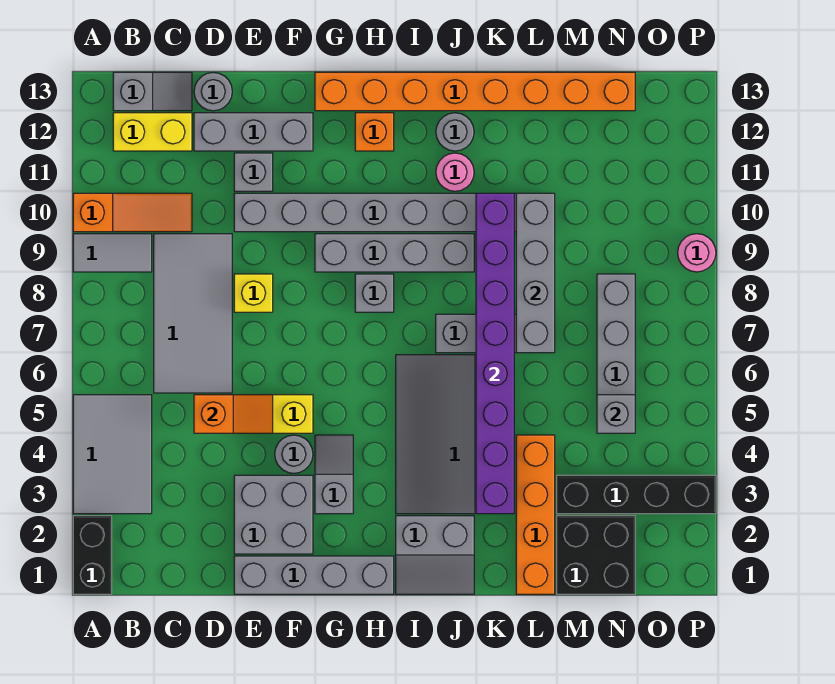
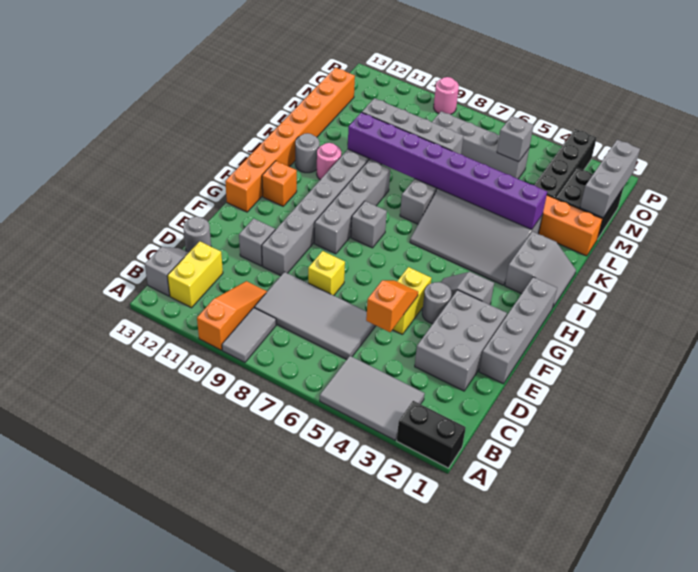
grey 1x3 brick [194,113,313,151] -> grey 1x3 brick moved to [580,140,640,218]
grey 2x2 brick [234,475,313,554] -> grey 2x3 brick [415,290,507,391]

